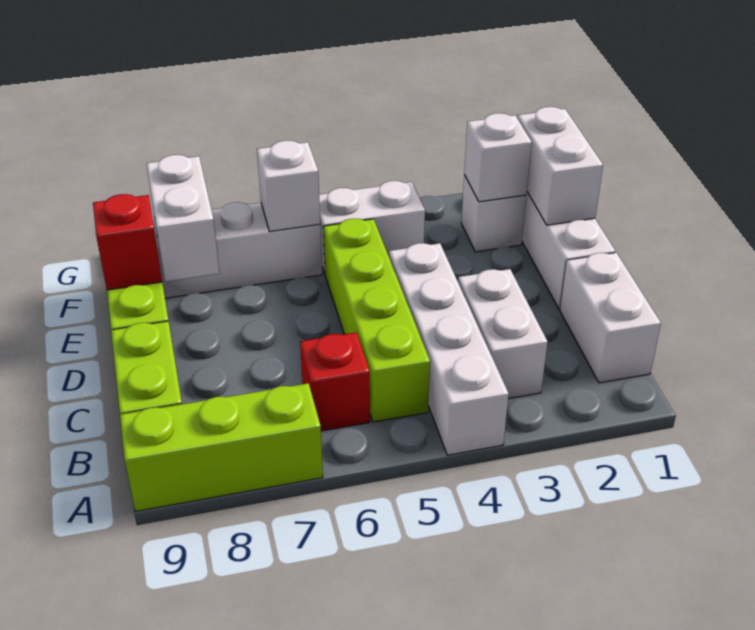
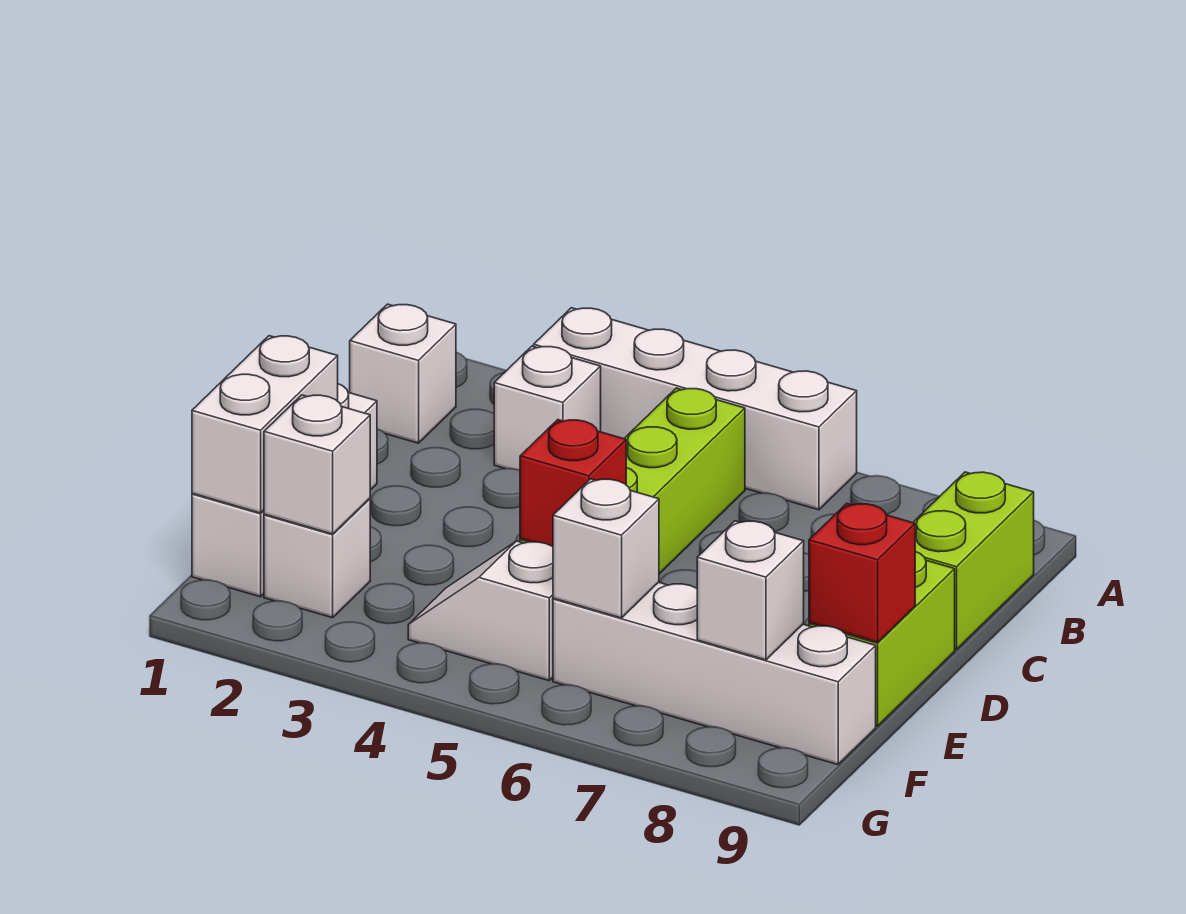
white 1x4 brick [389,243,509,455] -> white 1x4 brick turned to [534,308,857,510]
lime 1x3 brick [120,383,323,511] -> none
white 1x2 brick [560,253,661,383] -> white 1x1 brick [350,304,456,443]
white 1x2 brick [458,269,548,399] -> white 1x1 brick [494,346,601,470]
red 1x1 brick [300,332,370,431] -> red 1x1 brick moved to [520,420,626,546]
white 1x2 brick [146,155,220,282] -> white 1x1 brick [697,521,804,660]
white 1x2 brick [319,181,425,273] -> white 1x2 slope [408,541,553,681]

